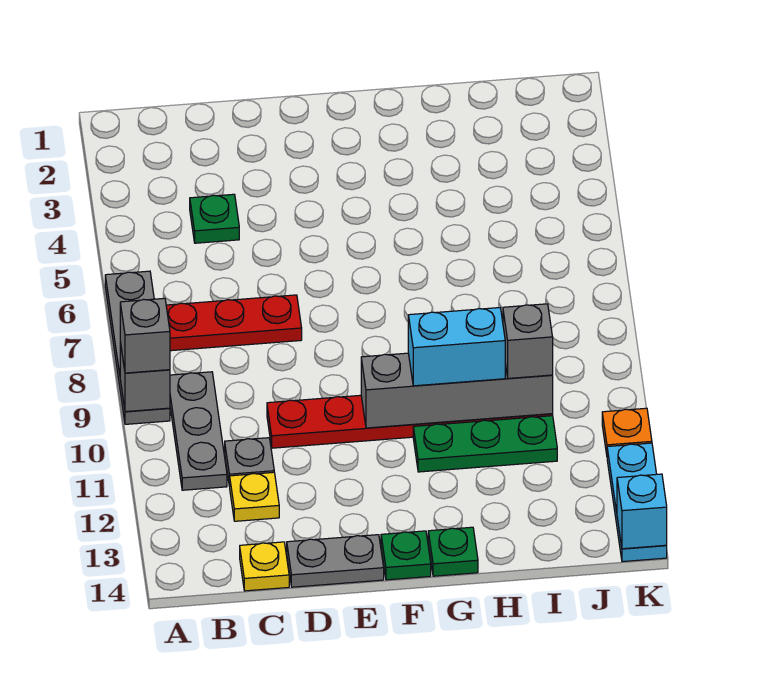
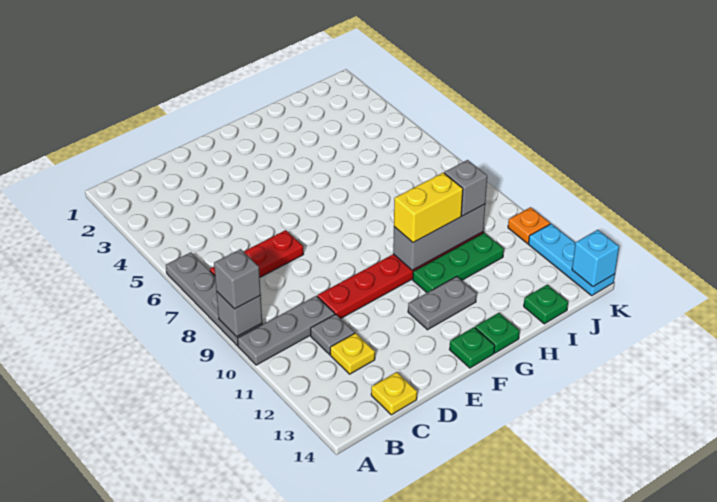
grey 1x3 plate [170,372,227,490] -> grey 1x3 plate turned to [237,296,335,365]
green 1x1 plate [190,194,239,243] -> green 1x1 plate moved to [524,285,568,324]
grey 1x2 plate [287,535,384,587] -> grey 1x2 plate moved to [408,276,476,330]
grey 1x4 brick [361,353,553,428] -> grey 1x3 brick [393,204,485,270]
cyan 1x2 brick [408,308,505,386] -> yellow 1x2 brick [394,173,463,243]

